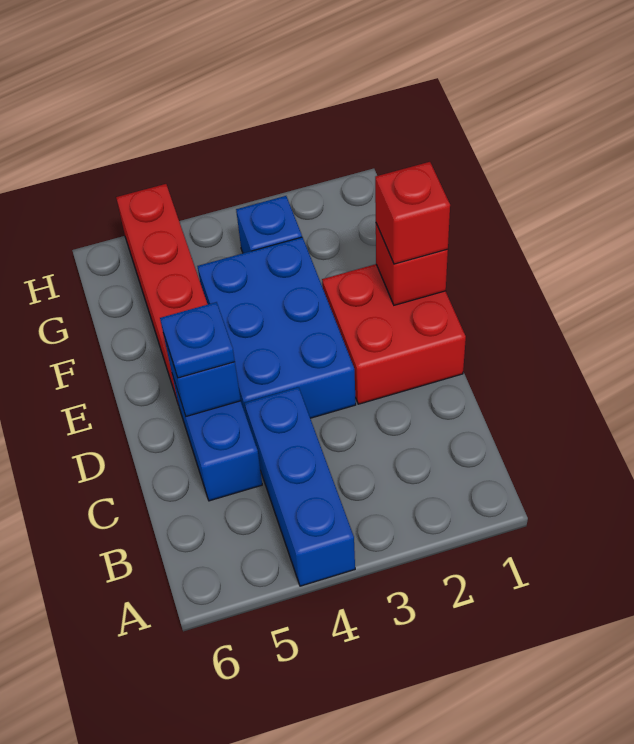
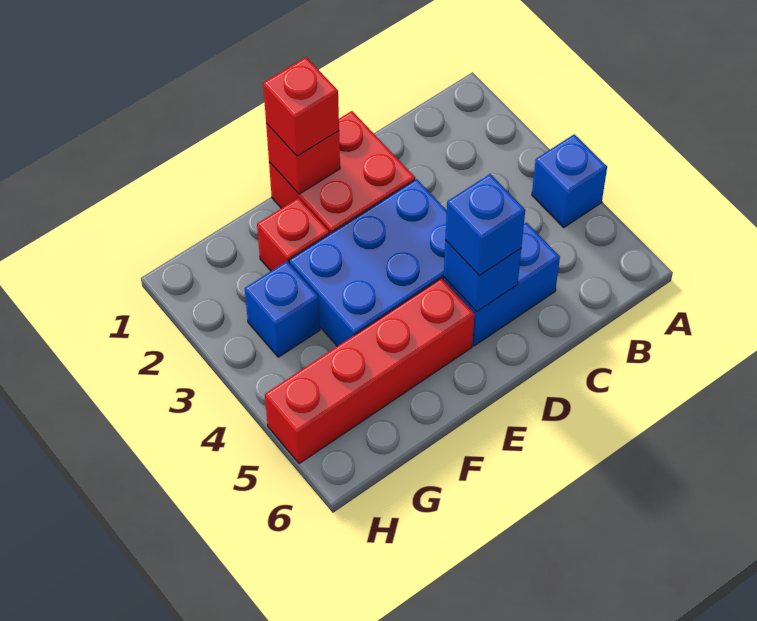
blue 1x3 brick [244,387,355,586] -> blue 1x1 brick [532,134,607,227]
blue 1x1 plate [160,302,235,378] -> blue 1x1 brick [445,174,525,276]
none -> red 1x1 brick [257,198,329,271]

